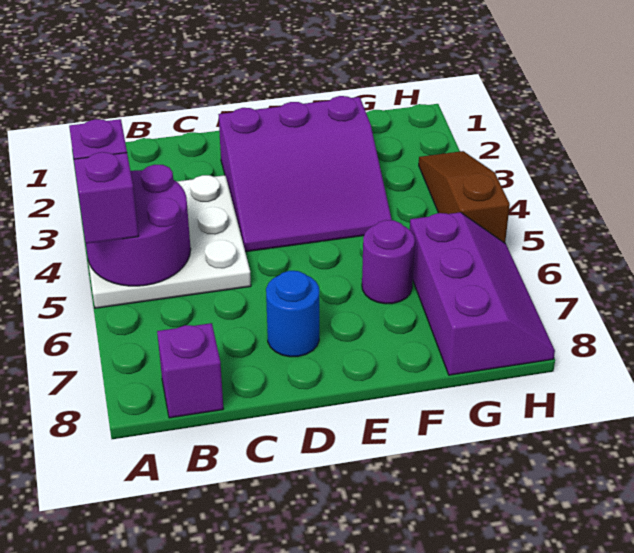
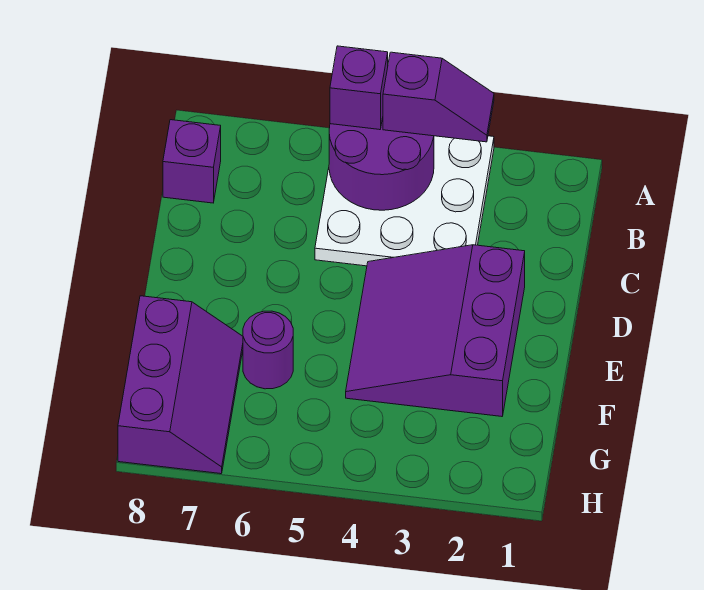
blue 1x1 round brick [266,271,319,357] -> none
purple 2x3 slope [410,212,555,375] -> purple 2x3 slope turned to [118,296,243,474]
brown 1x3 slope [419,151,510,243] -> none

